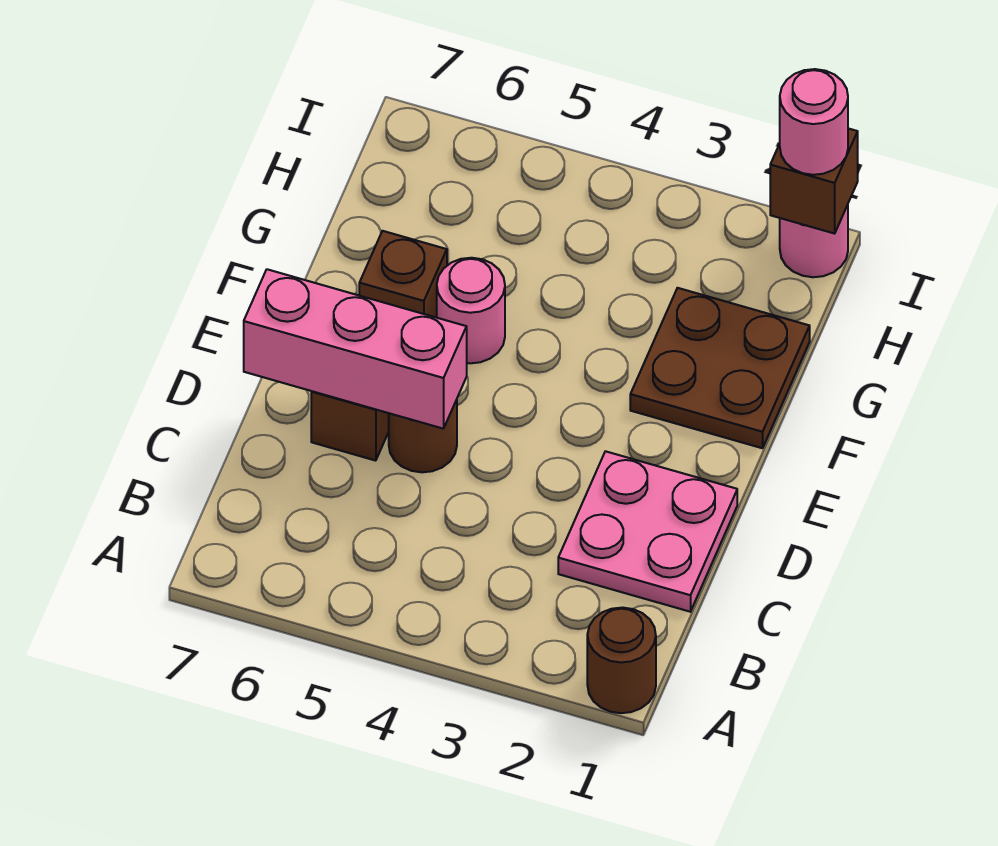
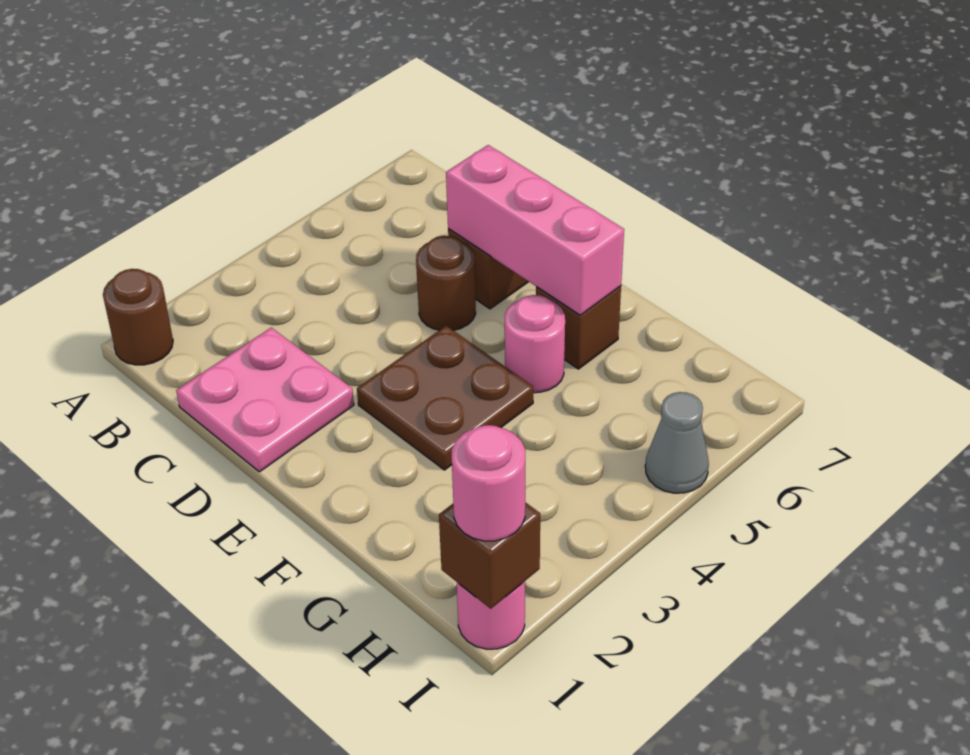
pink 1x3 brick [244,269,467,429] -> pink 1x3 brick turned to [446,145,624,315]
brown 2x2 plate [630,288,810,448] -> brown 2x2 plate moved to [357,326,533,470]
none -> grey 1x1 cone [645,392,709,493]

